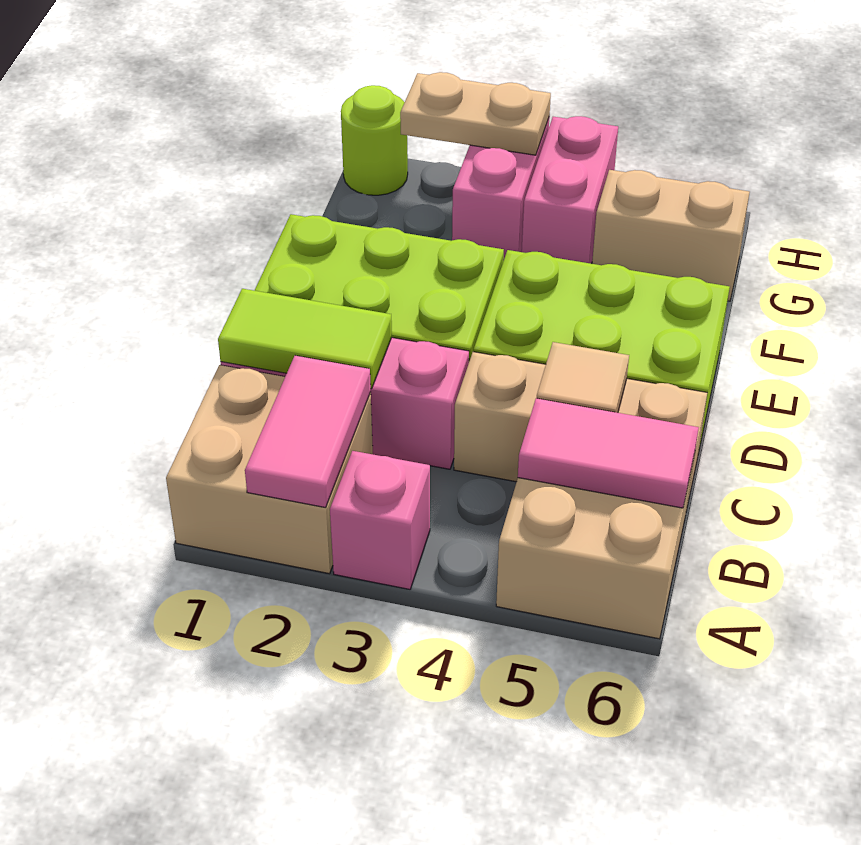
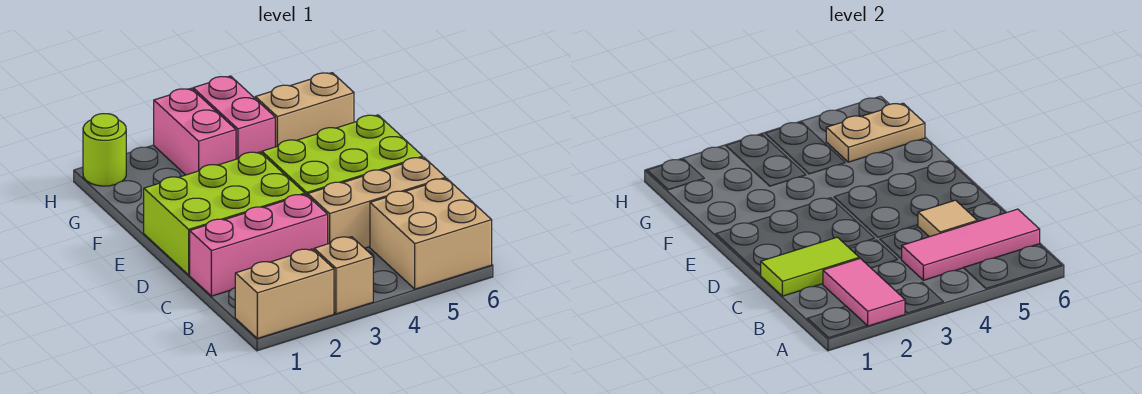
tan 2x2 brick [166,365,373,574] -> tan 1x2 brick [235,249,334,338]
pink 1x1 brick [330,451,430,589] -> tan 1x1 brick [314,237,373,314]
pink 1x2 tile [518,398,699,508] -> pink 1x3 tile [901,209,1040,280]
tan 1x2 plate [400,72,551,155] -> tan 1x2 plate moved to [826,103,925,162]

